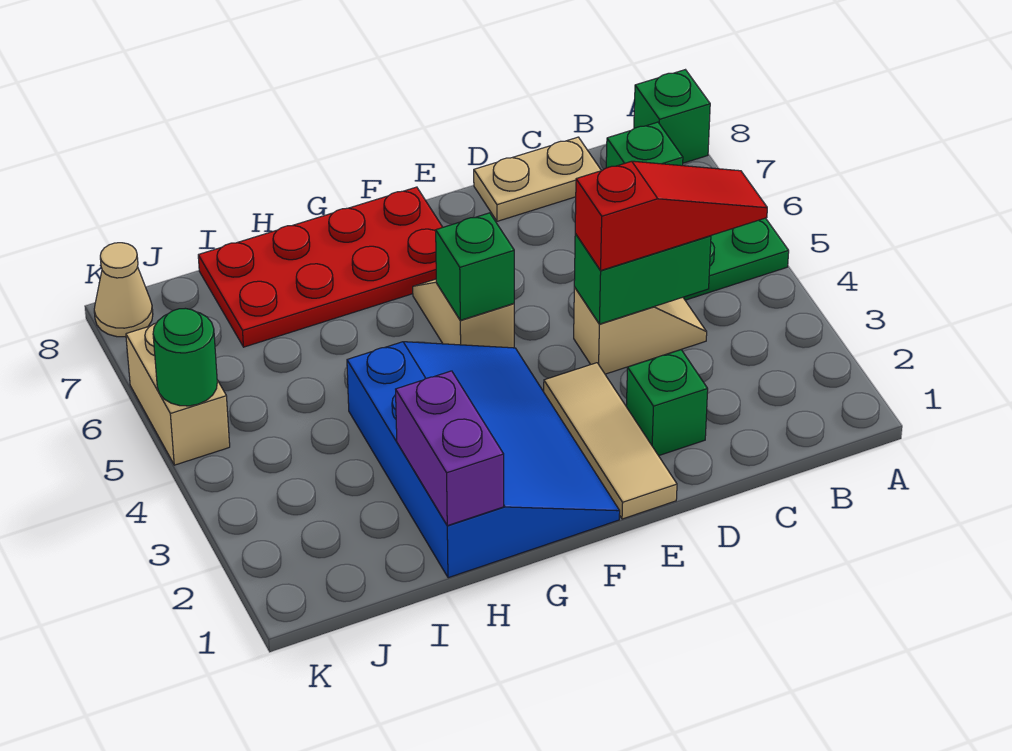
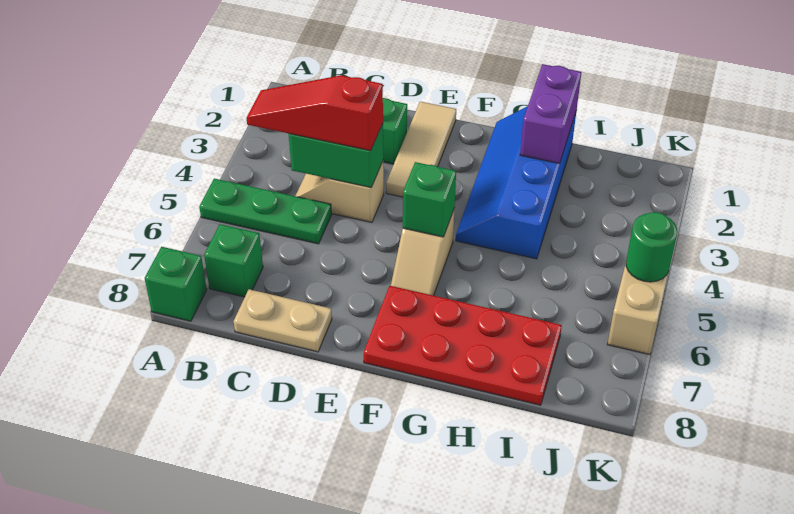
blue 3x4 slope [347,342,620,578] -> blue 2x4 slope [456,106,577,259]
tan 1x1 cone [94,243,153,337] -> none

